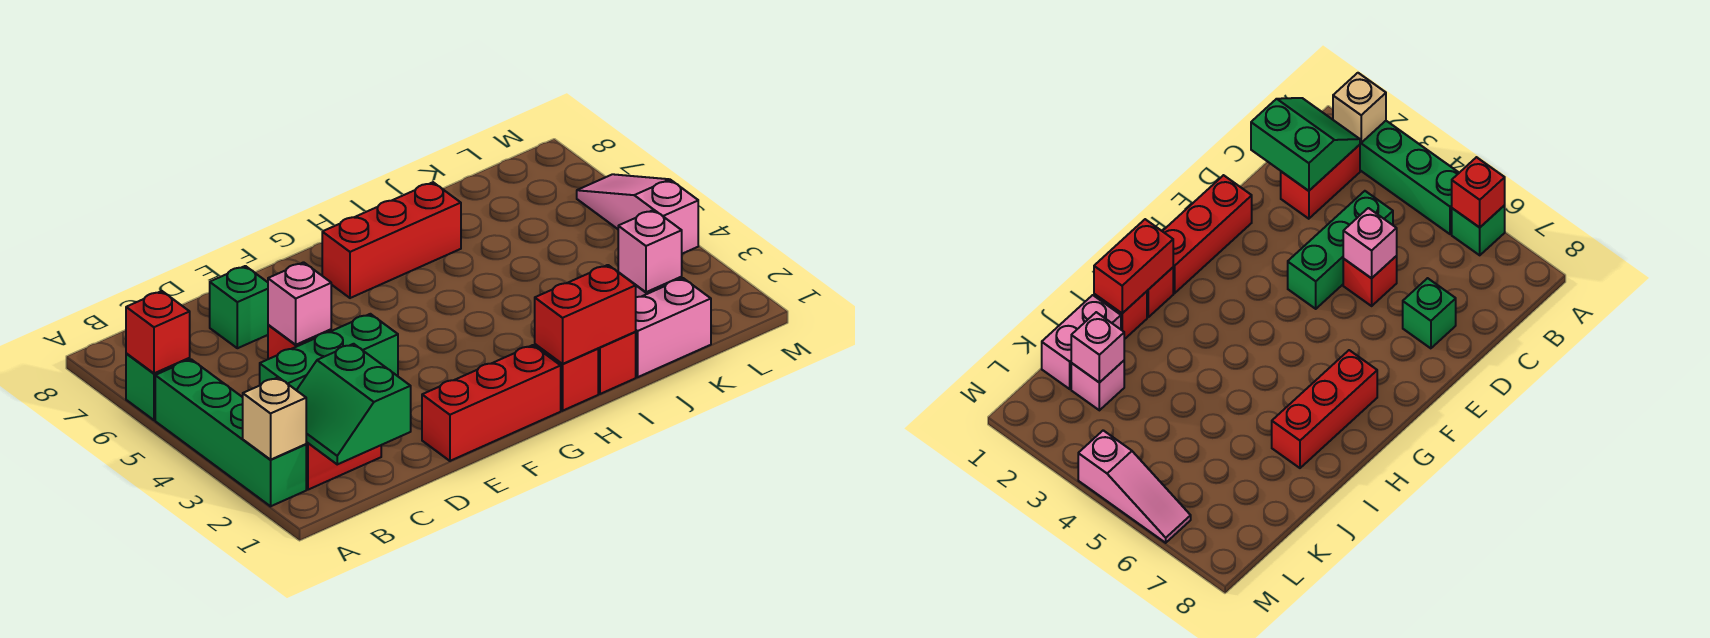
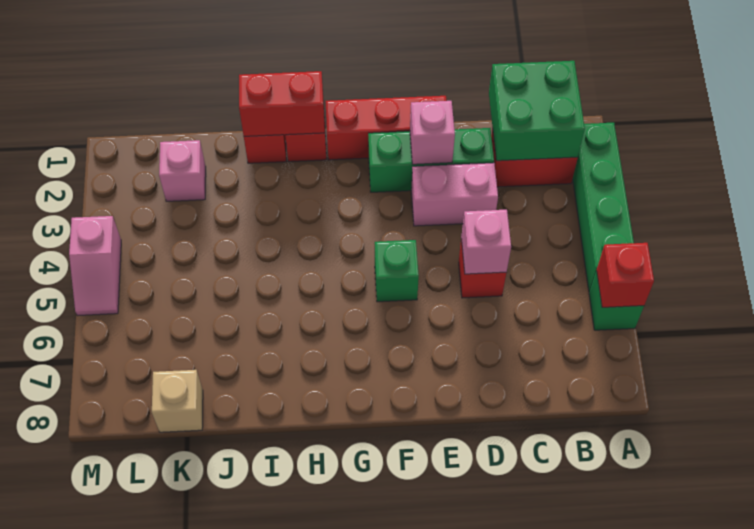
tan 1x1 brick [243,377,306,460] -> tan 1x1 brick moved to [152,370,203,432]
green 2x2 slope [297,344,411,464] -> green 2x2 brick [489,61,585,161]
green 1x3 brick [260,314,398,390] -> green 1x3 brick moved to [368,128,494,192]
green 1x1 brick [210,266,268,348] -> green 1x1 brick moved to [375,240,419,302]
red 1x3 brick [322,182,461,298] -> none
pink 1x2 brick [636,278,711,377] -> pink 1x2 brick moved to [411,163,498,226]
pink 1x1 brick [618,210,682,292] -> pink 1x1 brick moved to [410,101,455,164]
pink 1x3 slope [577,174,698,254] -> pink 1x2 slope [69,216,121,316]

